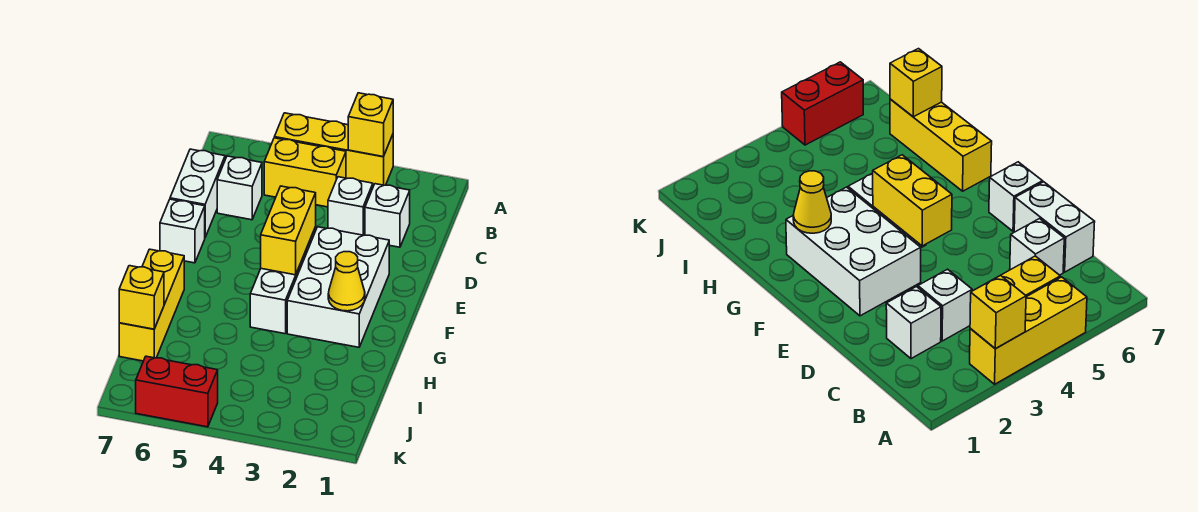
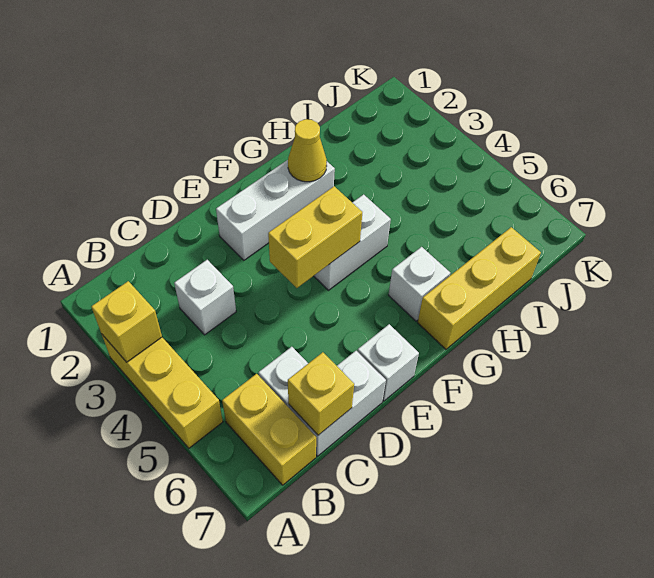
yellow 1x2 brick [264,138,346,207] -> yellow 1x2 brick moved to [222,374,316,485]
white 1x1 brick [365,184,410,247] -> white 1x1 brick moved to [389,247,450,321]
white 2x3 brick [287,227,389,347] -> white 1x3 brick [216,160,335,260]
yellow 1x1 brick [119,266,164,329] -> yellow 1x1 brick moved to [288,352,354,435]
red 1x2 brick [136,356,218,427] -> none

